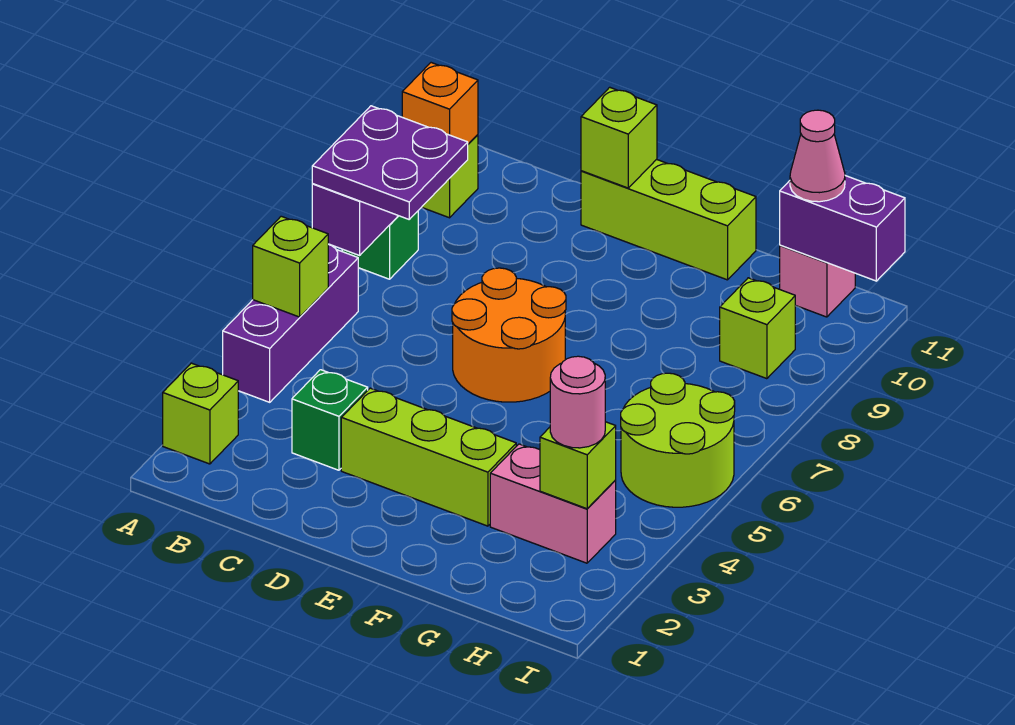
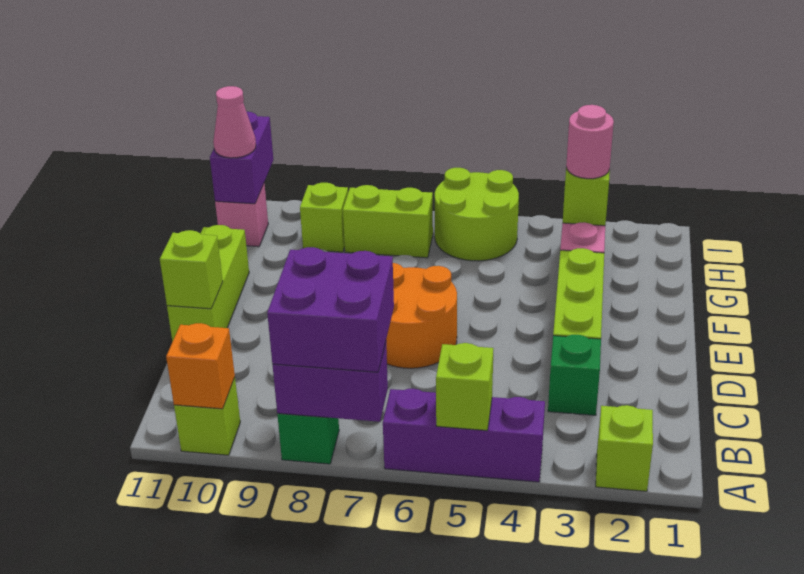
purple 2x2 plate [312,106,468,219] -> purple 2x2 brick [267,247,394,372]
none -> lime 1x2 brick [343,185,433,258]

